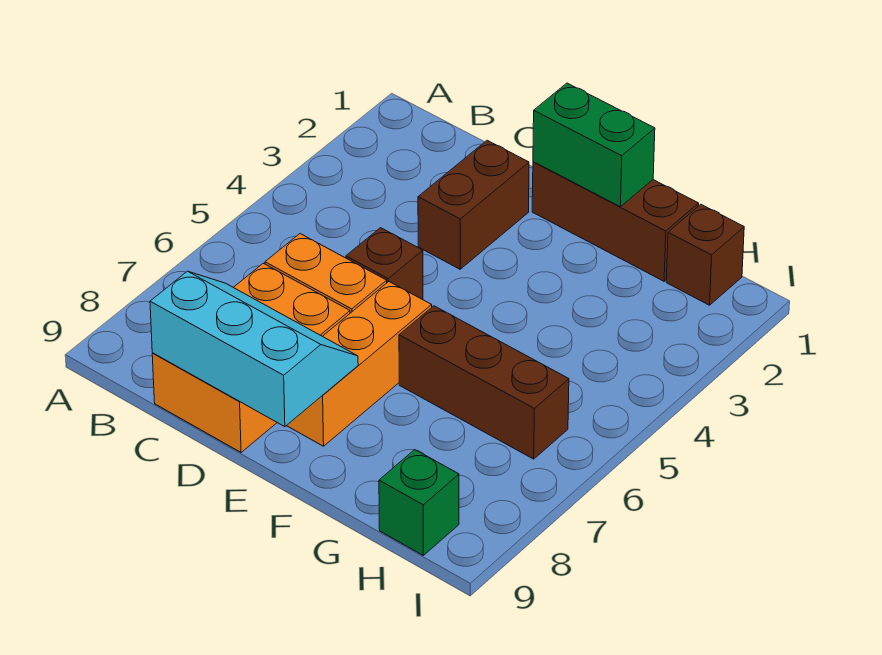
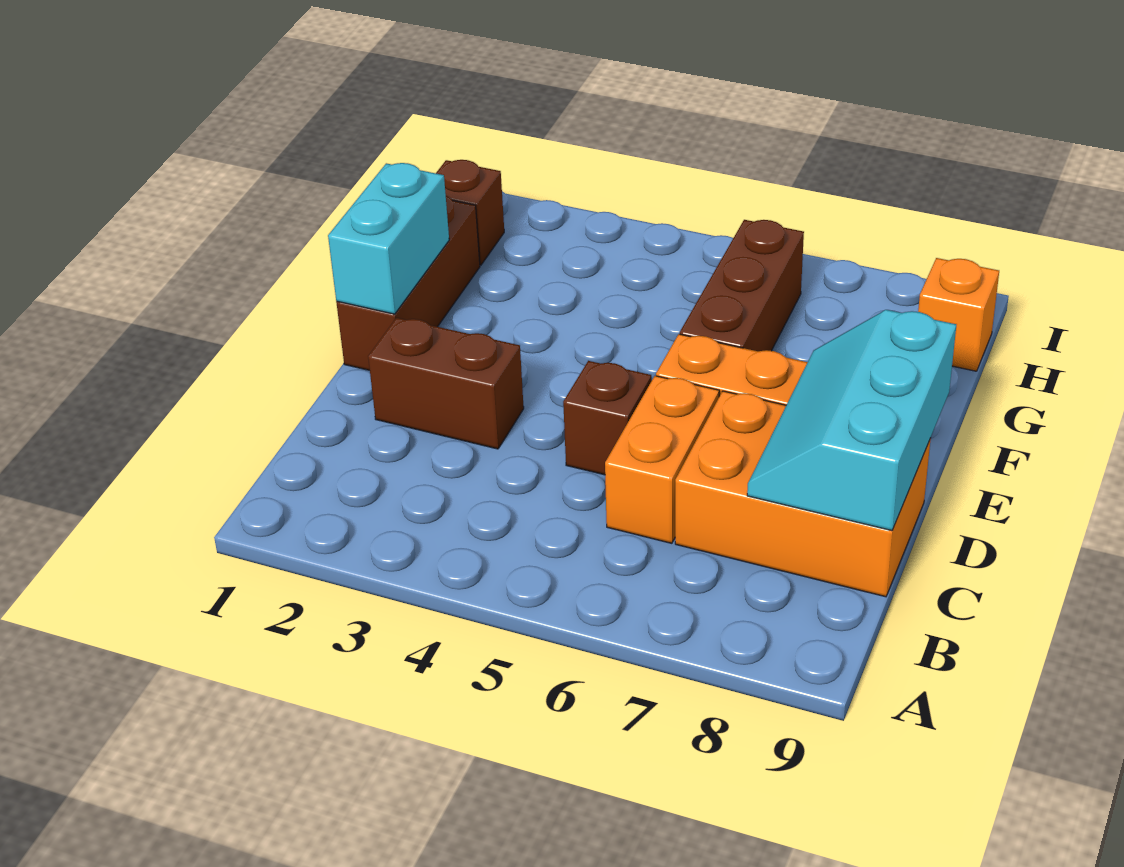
green 1x2 brick [533,83,655,207] -> cyan 1x2 brick [328,163,449,314]
green 1x1 brick [379,450,459,555] -> orange 1x1 brick [918,258,999,371]

